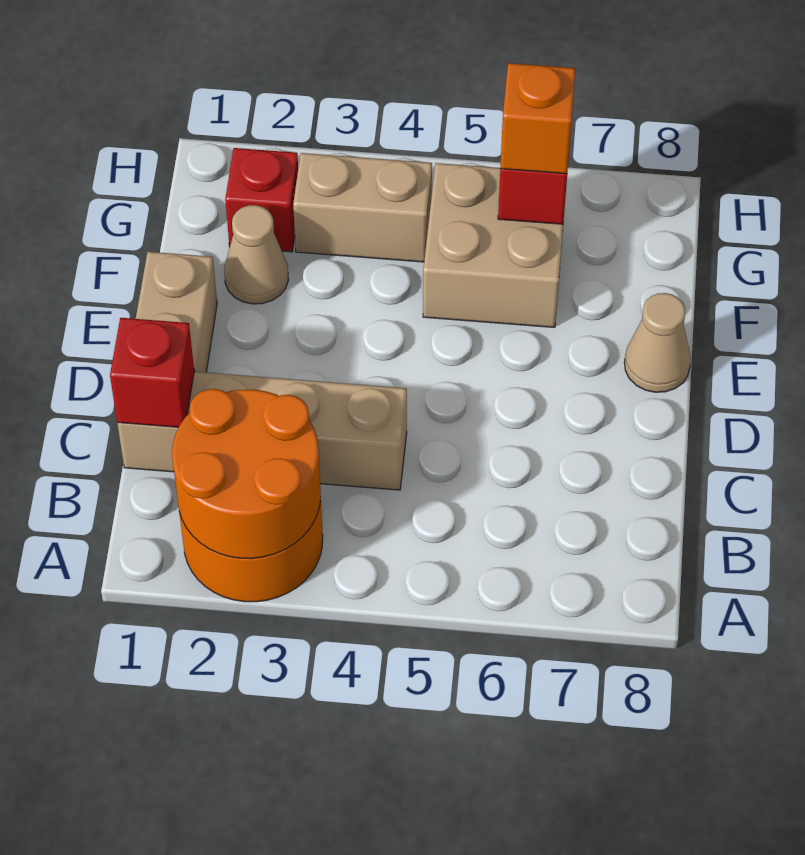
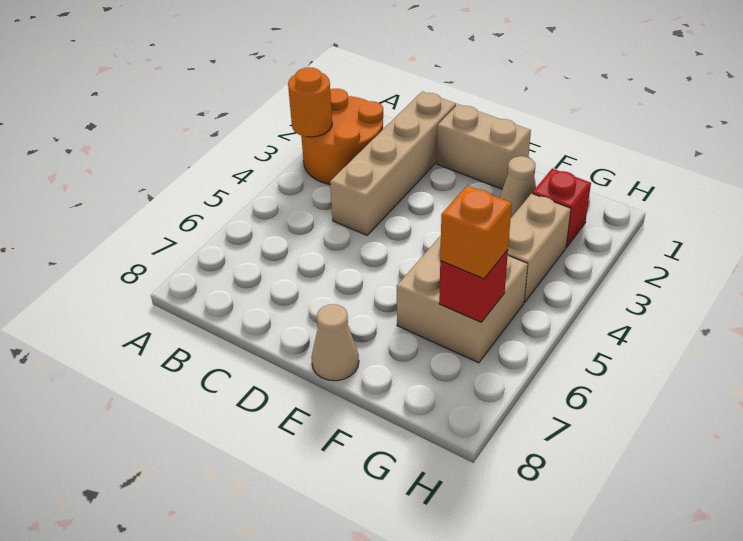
orange 2x2 round brick [172,389,321,559] -> orange 1x1 round brick [288,67,332,137]
red 1x1 brick [110,318,194,427] -> none

